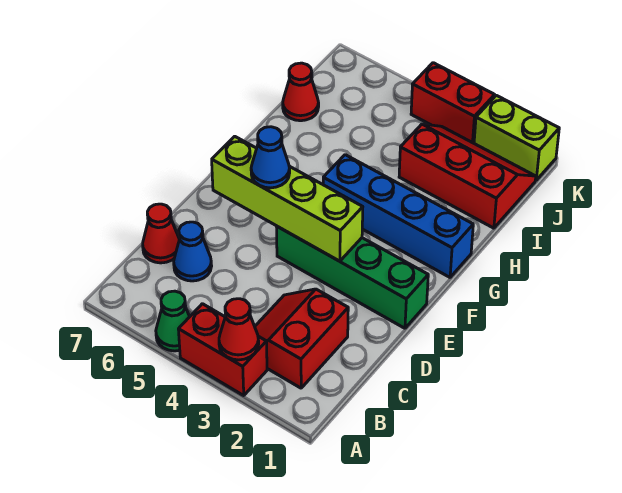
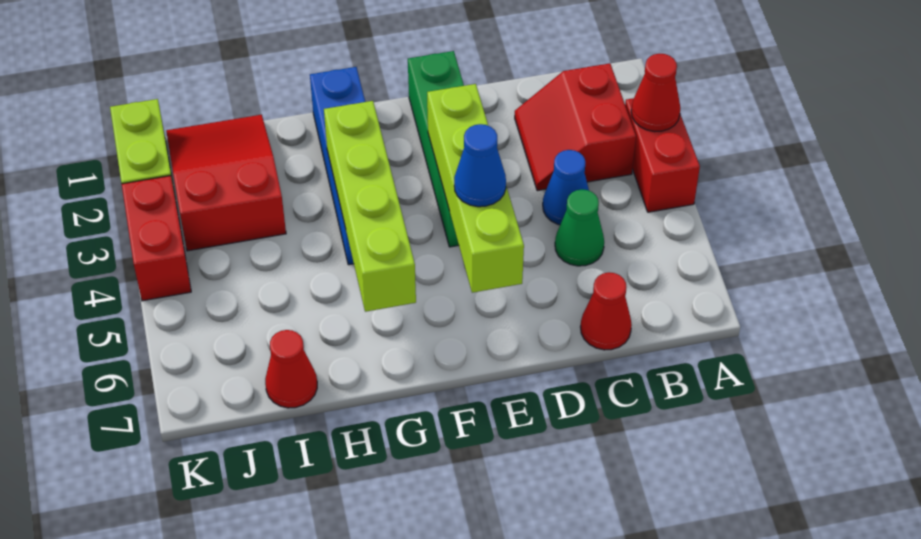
green 1x1 cone [156,291,190,351] -> green 1x1 cone moved to [555,189,604,266]
red 2x2 slope [255,289,348,388] -> red 2x2 slope turned to [515,63,636,191]
blue 1x1 cone [174,222,212,281] -> blue 1x1 cone moved to [543,150,589,225]
none -> lime 1x4 brick [324,101,416,312]
red 2x3 slope [399,124,536,228] -> red 2x3 slope turned to [166,115,286,251]

